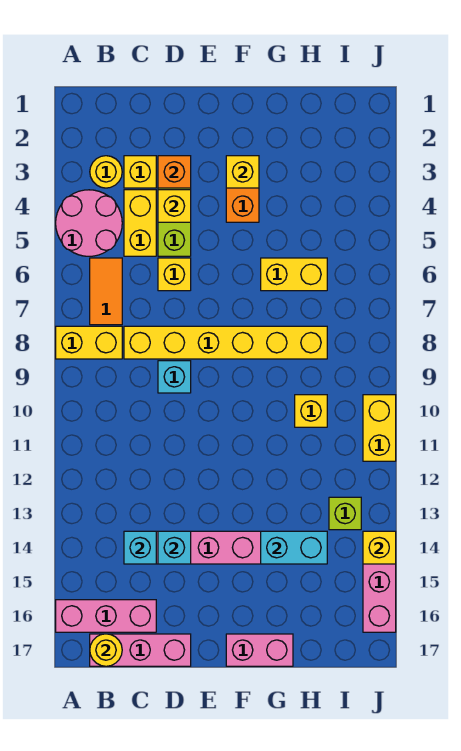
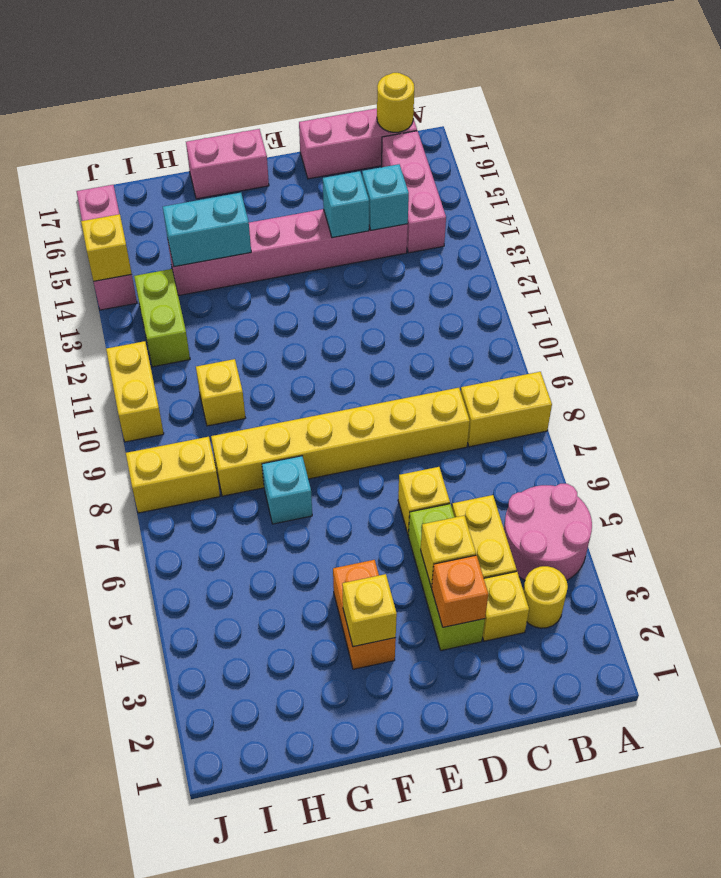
pink 1x3 brick [56,600,156,632] -> pink 1x3 brick turned to [382,131,446,253]
orange 1x2 tile [90,258,122,325] -> none
cyan 1x1 brick [158,361,191,393] -> cyan 1x1 brick moved to [262,456,312,524]
yellow 1x2 brick [261,258,327,291] -> yellow 1x2 brick moved to [126,437,220,513]
lime 1x1 brick [329,497,361,530] -> lime 1x2 brick [134,269,190,367]

